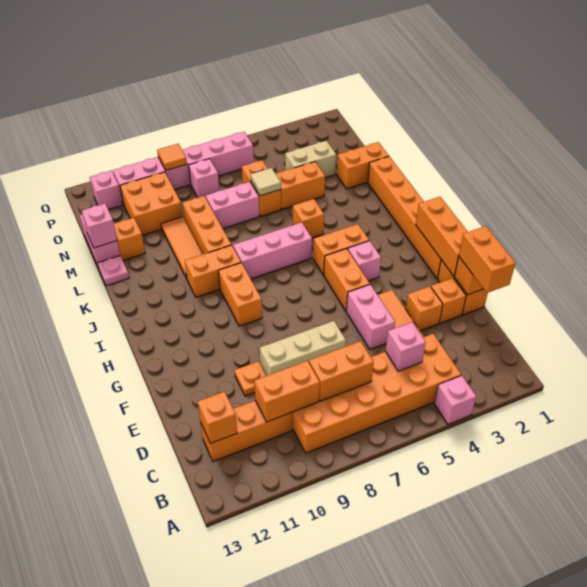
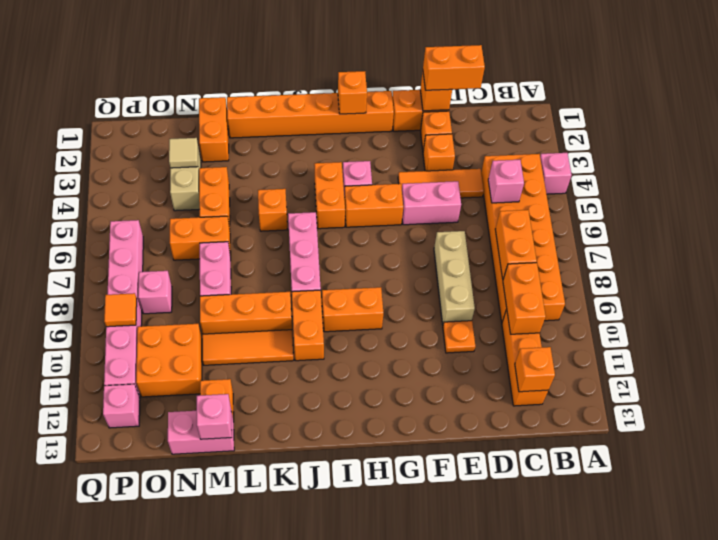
orange 1x3 brick [416,197,468,276] -> orange 1x1 brick [338,71,367,114]
pink 1x1 plate [97,256,129,286] -> none
tan 1x1 tile [250,168,281,196] -> tan 1x1 tile moved to [169,138,198,168]

